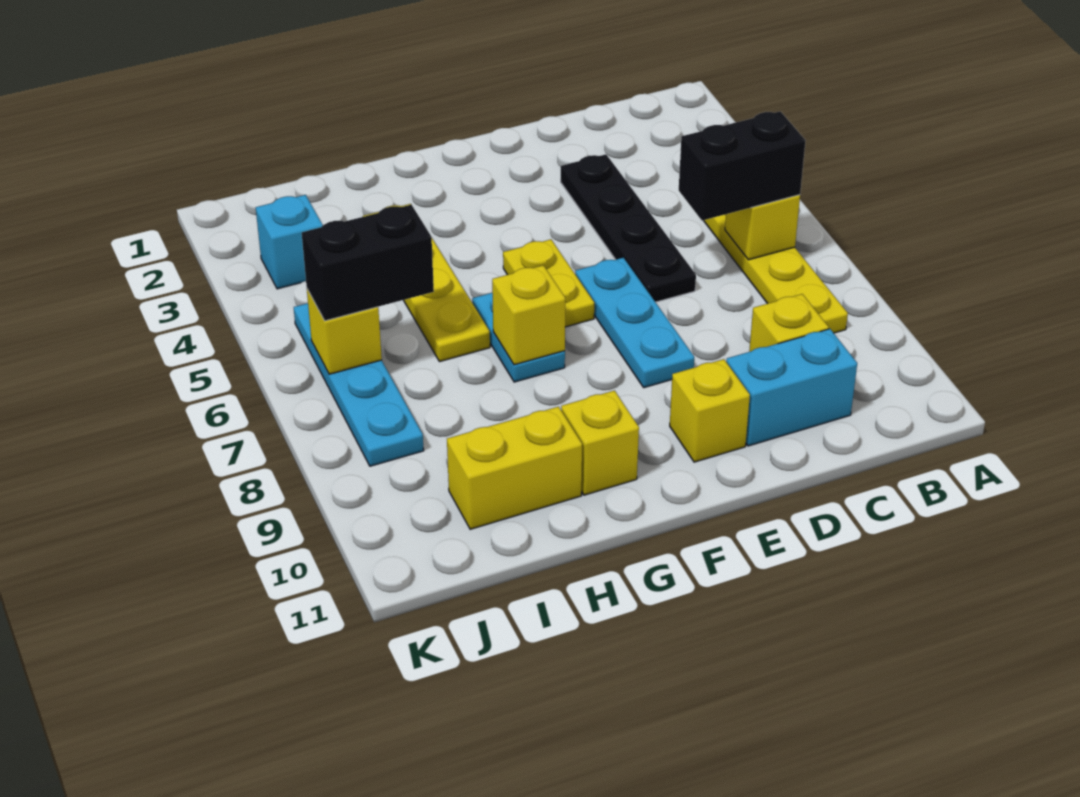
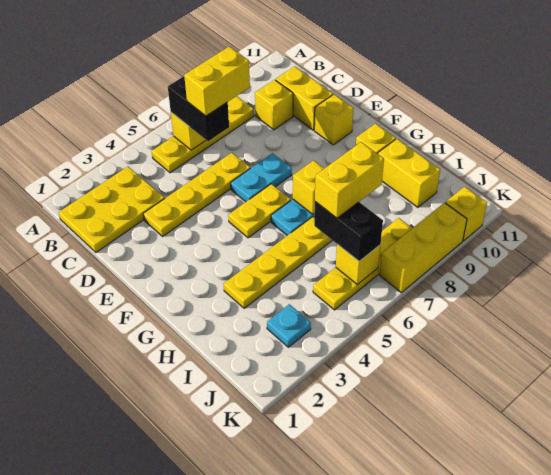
none -> yellow 2x3 plate [59,167,165,252]
none -> yellow 1x2 brick [184,46,250,116]
cyan 1x2 brick [726,329,857,446] -> yellow 1x2 brick [276,66,333,130]
black 1x4 plate [561,154,696,302] -> yellow 1x4 plate [143,153,250,236]
cyan 1x3 plate [575,258,694,388] -> cyan 1x2 plate [231,153,292,202]
none -> yellow 1x2 brick [315,142,384,218]
cyan 1x1 brick [256,195,323,289] -> cyan 1x1 plate [267,304,311,347]
cyan 1x4 plate [294,303,424,466] -> yellow 1x4 plate [313,218,412,310]
none -> yellow 1x3 brick [380,203,467,293]
none -> yellow 1x1 brick [445,187,487,241]

